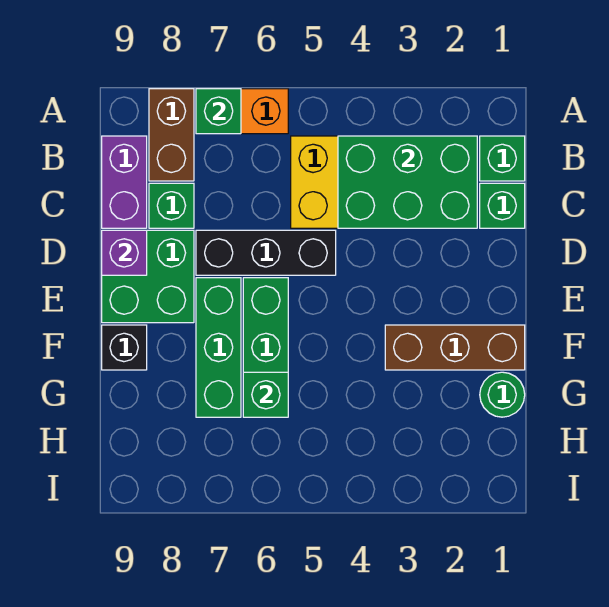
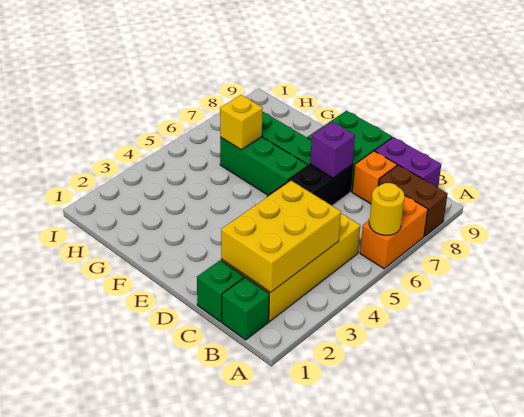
none -> yellow 1x1 round brick [369,183,405,235]
green 1x1 brick [196,89,241,134] -> none
green 2x3 brick [338,136,477,228] -> yellow 2x3 brick [221,181,341,293]
green 1x1 brick [149,183,194,228] -> orange 1x1 brick [352,151,397,204]
purple 1x1 brick [102,230,147,275] -> purple 1x1 brick moved to [310,122,355,178]
brown 1x3 brick [385,325,525,370] -> none
black 1x1 brick [102,325,147,370] -> none
green 1x1 round brick [480,372,525,417] -> none
green 1x1 brick [243,372,288,417] -> yellow 1x1 brick [220,95,263,150]

